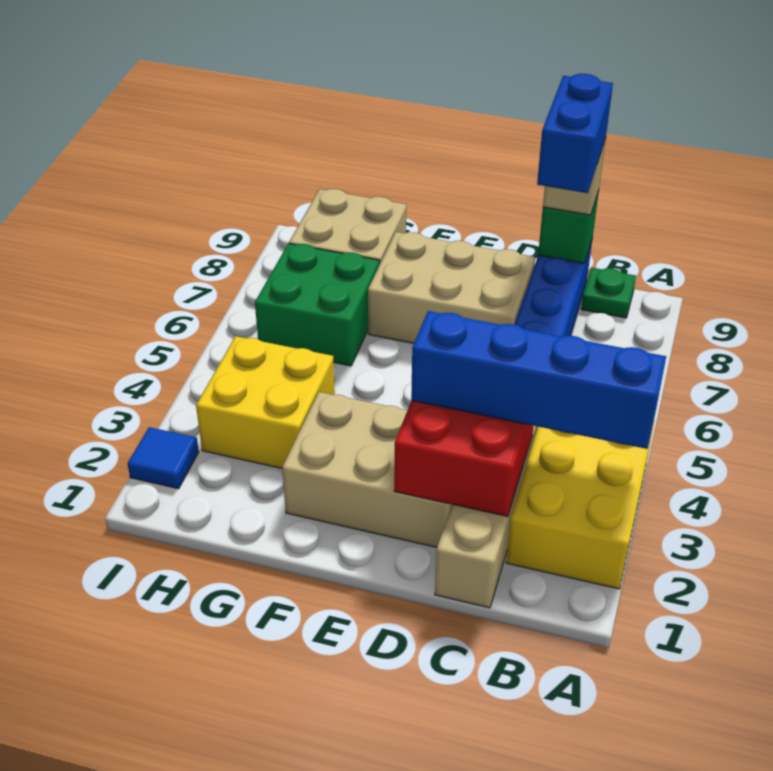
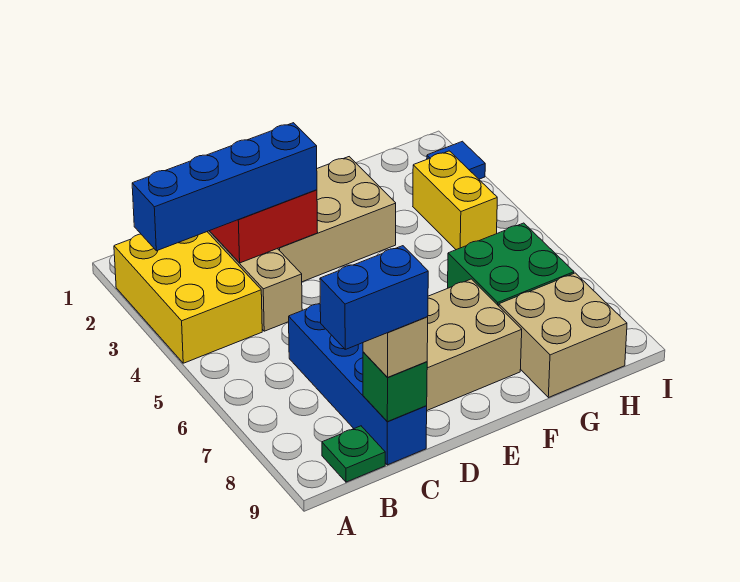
blue 1x2 brick [537,74,613,193] -> blue 1x2 brick turned to [320,246,428,349]
yellow 2x2 brick [196,336,335,468] -> yellow 1x2 brick [413,151,497,250]

